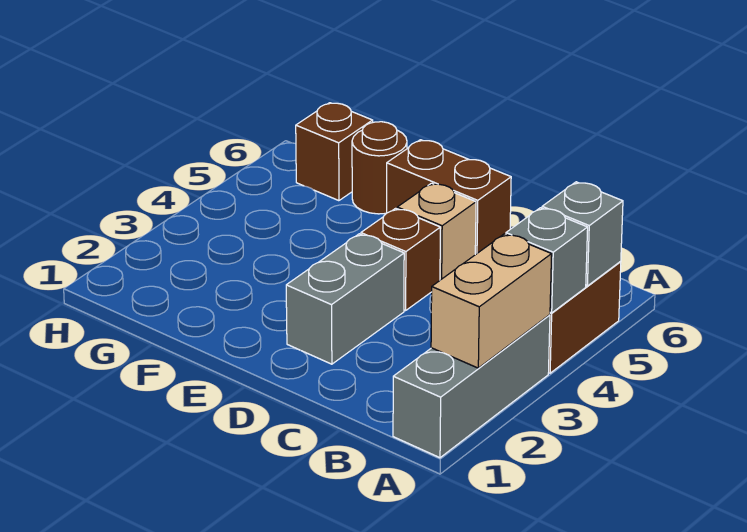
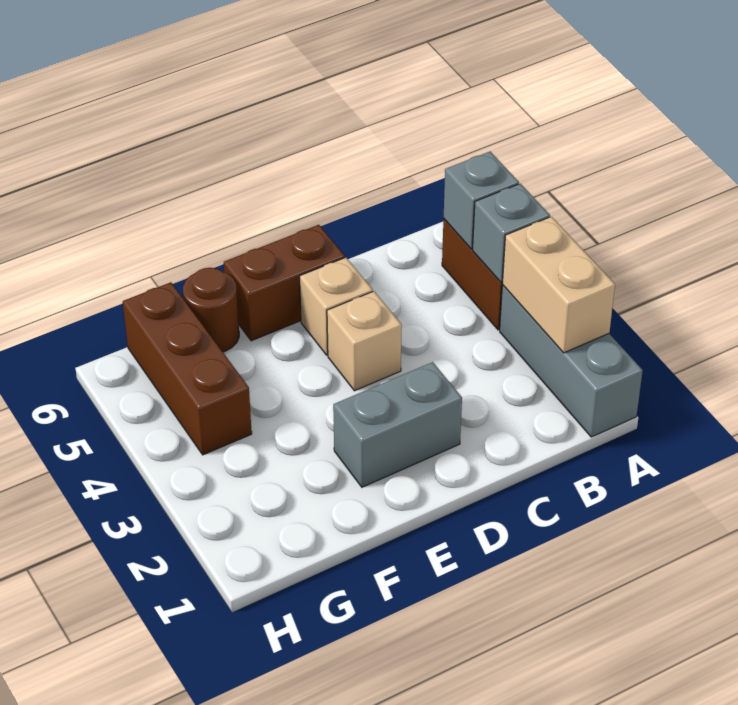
grey 1x2 brick [286,234,404,364] -> grey 1x2 brick turned to [333,362,462,487]
brown 1x1 brick [361,208,440,311] -> tan 1x1 brick [327,291,402,391]
brown 1x1 brick [296,103,373,201] -> brown 1x3 brick [123,282,252,455]

